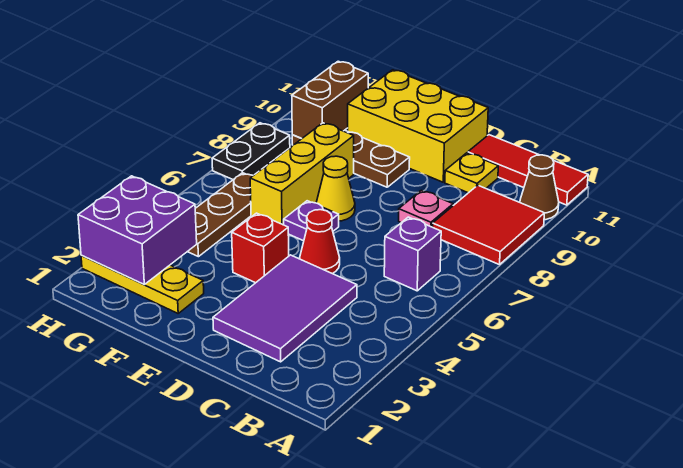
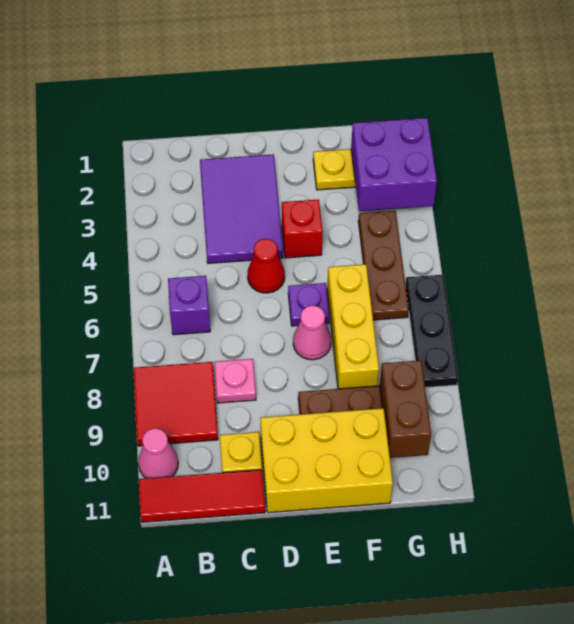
brown 1x1 cone [520,155,559,220] -> pink 1x1 cone [138,428,178,479]
yellow 1x1 cone [316,156,355,221] -> pink 1x1 cone [293,305,331,360]
black 1x2 plate [212,123,290,180] -> black 1x3 plate [405,275,458,388]

